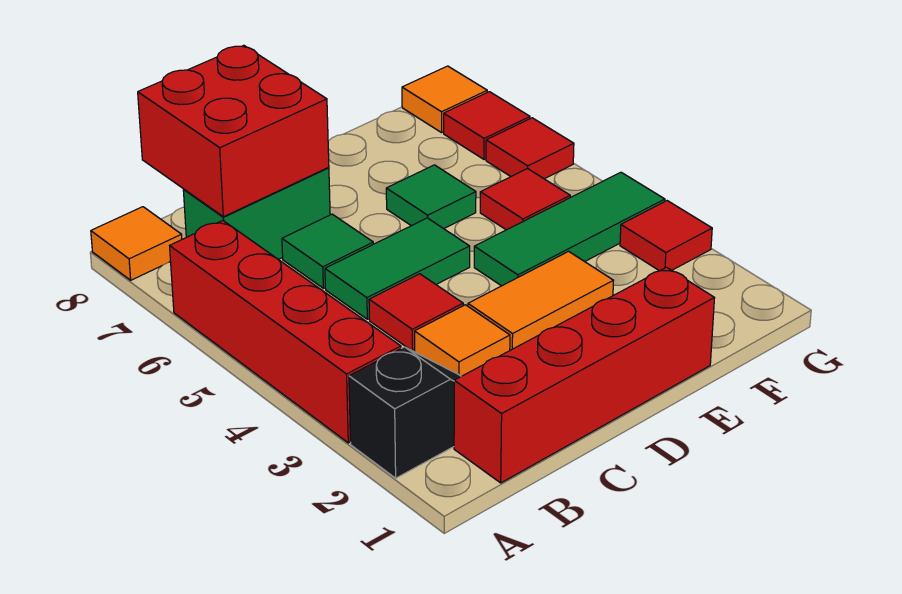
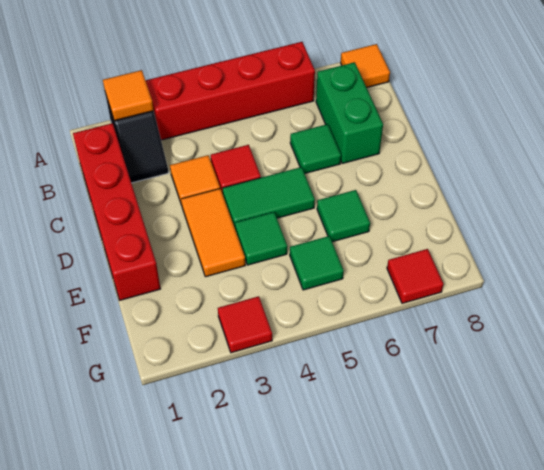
red 2x2 brick [138,45,329,217] -> none
green 1x2 tile [325,218,470,319] -> green 1x2 tile turned to [223,167,315,227]
green 1x3 tile [474,172,665,286] -> green 1x1 tile [235,212,287,265]
red 1x1 tile [480,169,570,230] -> green 1x1 tile [290,236,344,290]
red 1x1 tile [486,118,574,179] -> none
orange 1x1 tile [402,66,487,133] -> orange 1x1 tile moved to [103,70,154,121]

